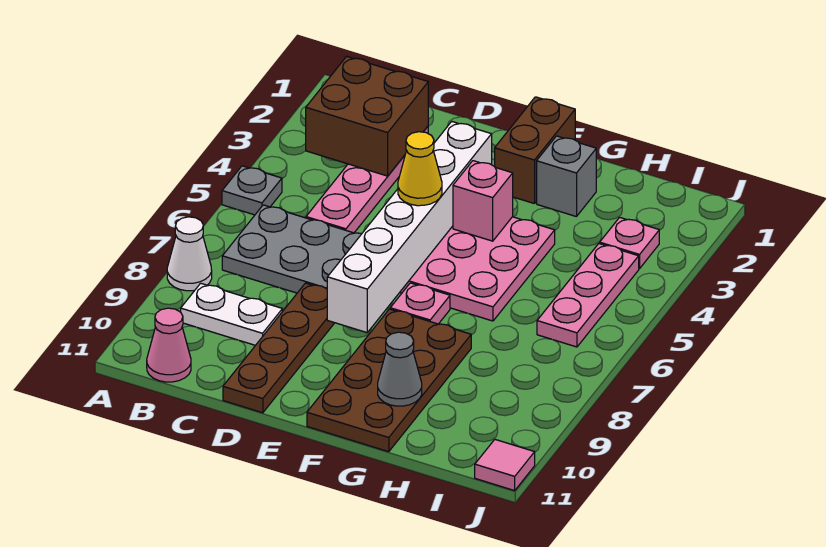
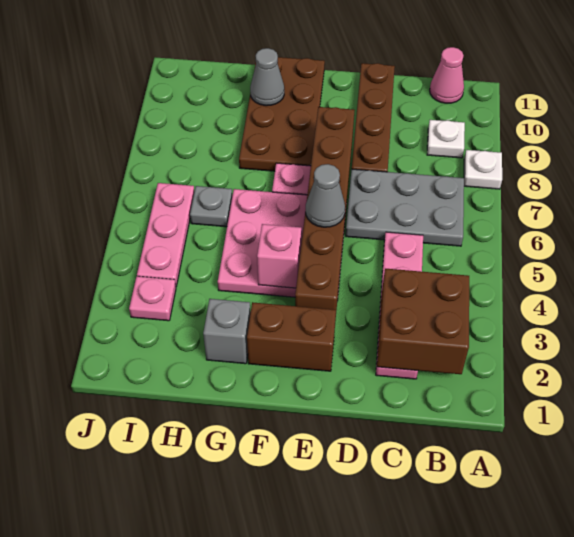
grey 1x1 plate [222,166,282,215] -> grey 1x1 plate moved to [190,186,232,227]
white 1x1 cone [167,217,212,291] -> white 1x1 plate [464,150,502,189]
white 1x2 plate [181,283,282,345] -> white 1x1 plate [427,120,465,158]
white 1x6 brick [327,122,492,333] -> brown 1x6 brick [295,107,355,321]
yellow 1x1 cone [398,132,442,206] -> grey 1x1 cone [306,164,345,227]
brown 1x2 brick [495,97,575,204] -> brown 1x2 brick turned to [247,302,336,371]
pink 1x1 tile [475,440,535,491] -> none

